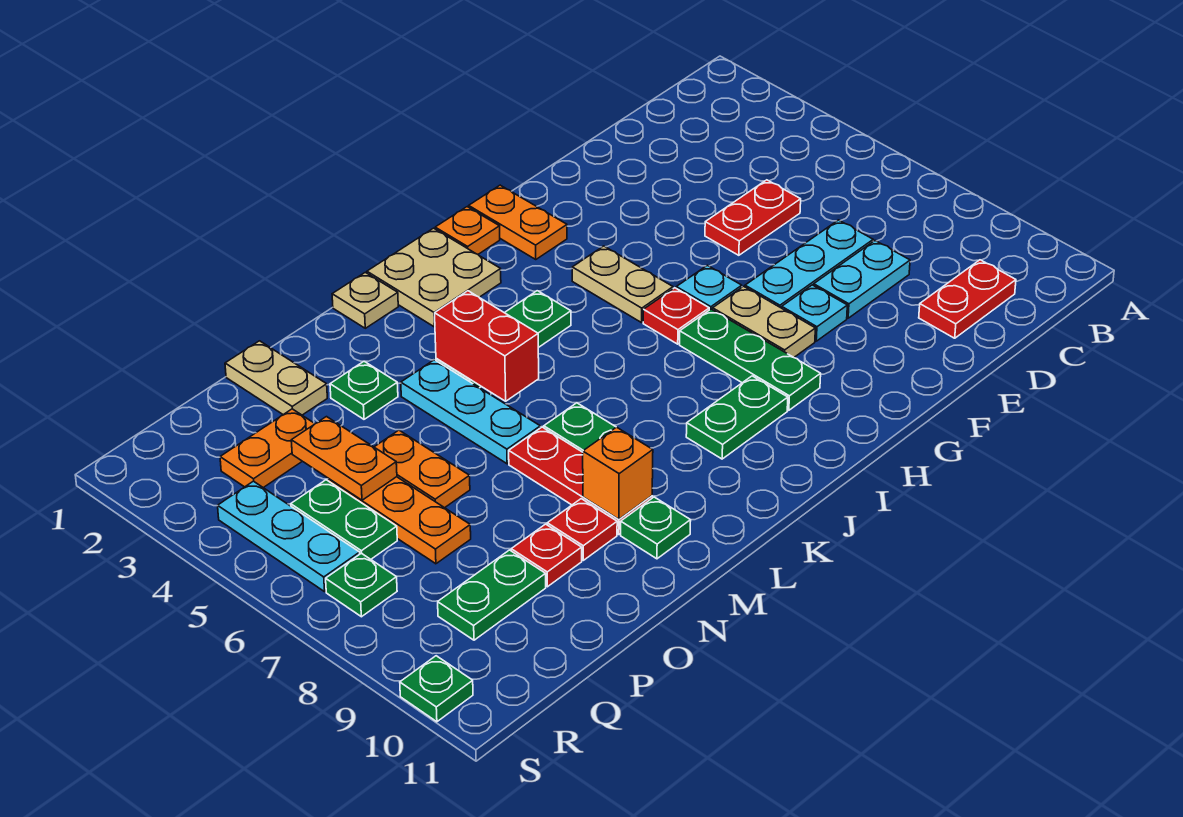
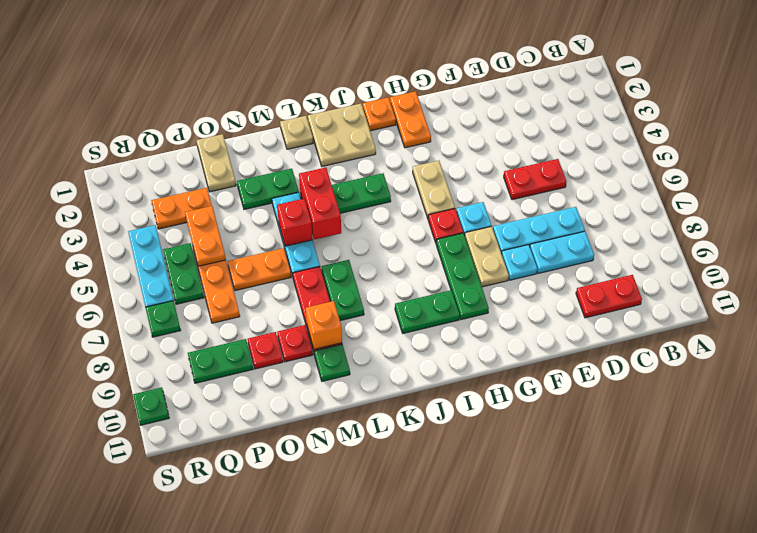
none -> red 1x1 brick [277,199,313,246]
green 1x1 plate [330,361,398,419] -> green 1x2 plate [237,169,299,209]
orange 1x2 plate [375,430,470,508] -> orange 1x2 plate turned to [228,248,291,291]

